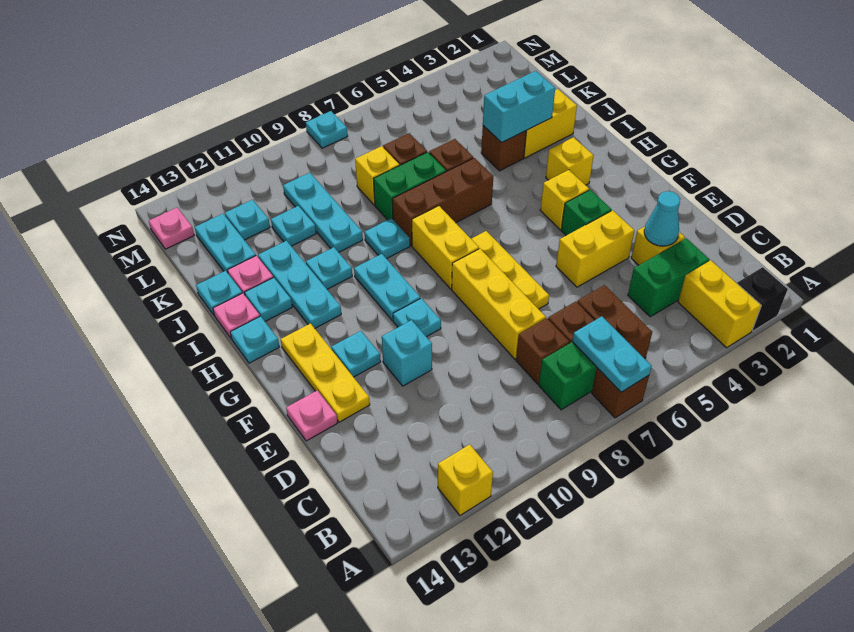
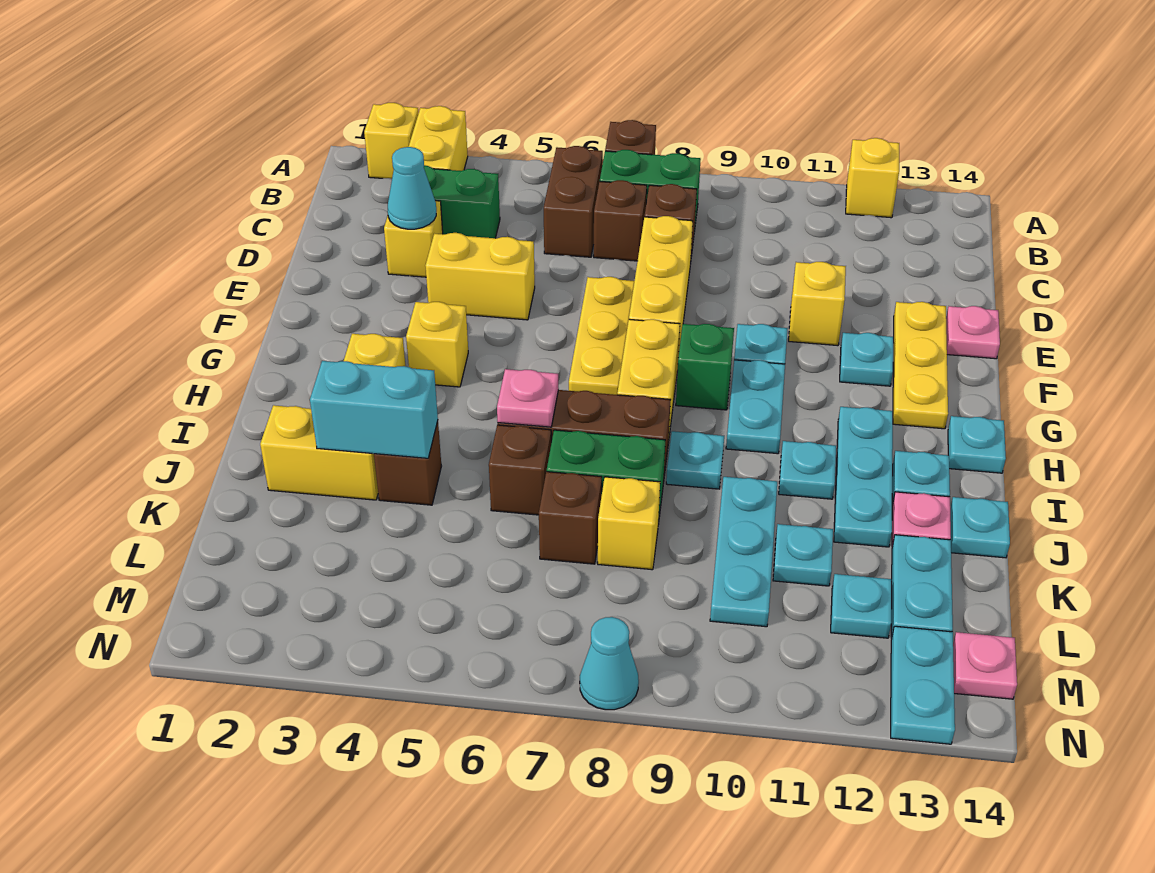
black 1x1 brick [737,267,788,331] -> yellow 1x1 brick [364,103,418,179]
cyan 1x2 plate [572,316,652,392] -> cyan 1x2 plate moved to [891,626,955,744]
cyan 1x1 brick [382,320,432,386] -> yellow 1x1 brick [789,262,846,346]
green 1x1 brick [561,190,612,235] -> green 1x1 brick moved to [676,324,734,410]
pink 1x1 plate [213,293,260,339] -> pink 1x1 plate moved to [497,369,559,427]
cyan 1x1 plate [306,111,348,148] -> cyan 1x1 cone [580,617,639,710]

